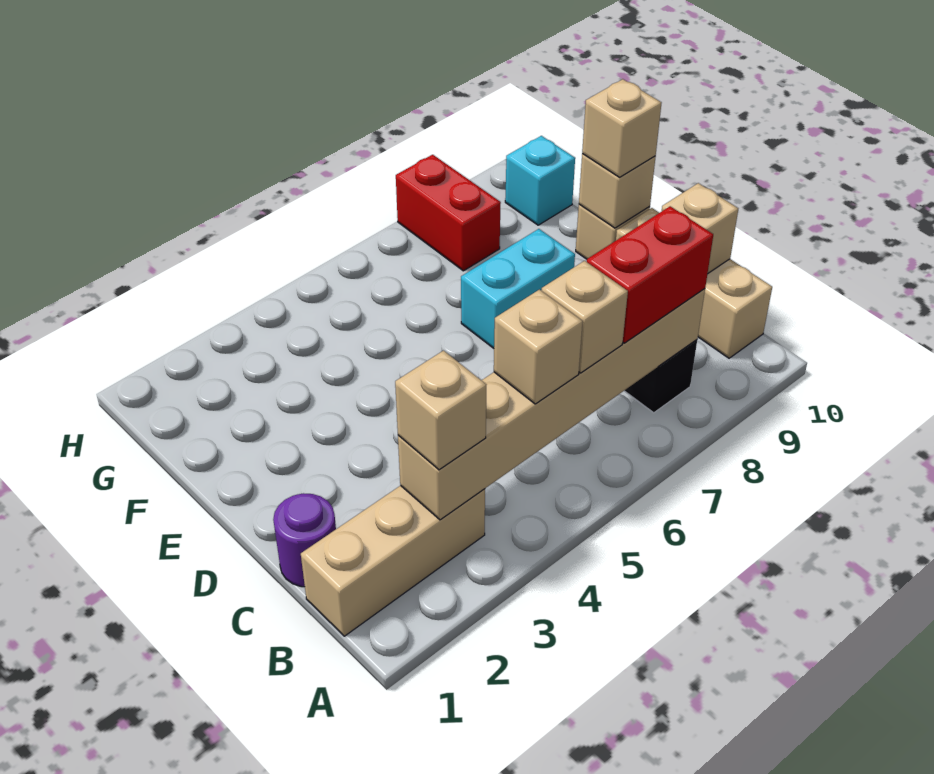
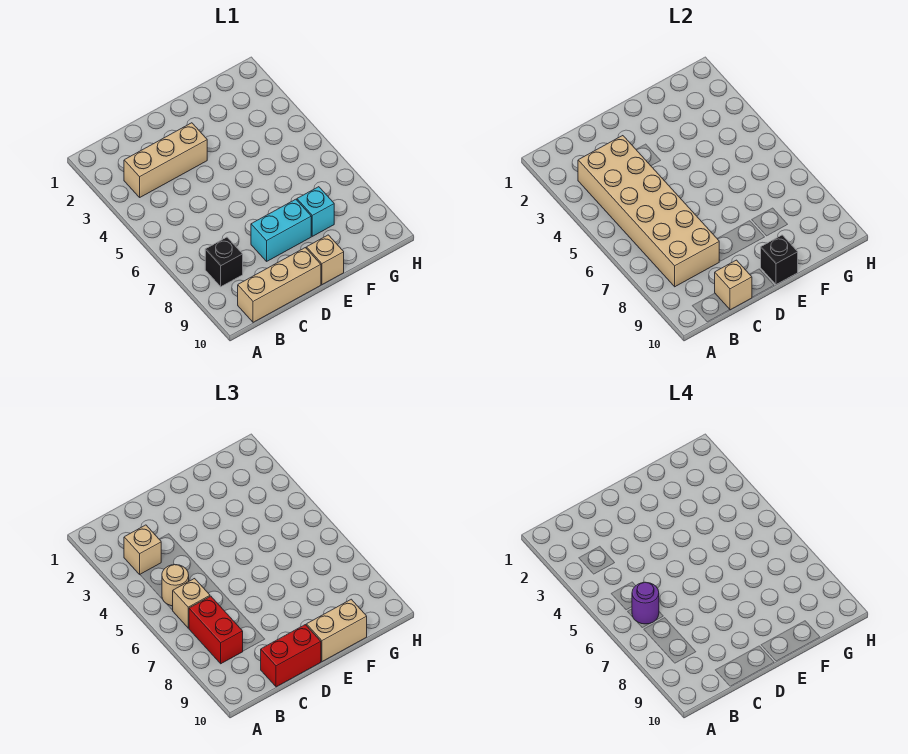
tan 1x3 brick [301,486,485,636] -> tan 1x3 brick turned to [124,123,207,197]
tan 1x6 brick [398,289,705,520] -> tan 2x6 brick [578,136,719,287]
tan 1x1 brick [494,290,583,404] -> tan 1x1 round brick [162,565,189,606]
purple 1x1 round brick [273,493,336,587] -> purple 1x1 round brick moved to [632,582,659,624]
cyan 1x2 brick [461,229,575,348] -> cyan 1x2 brick turned to [251,199,311,261]
tan 1x1 brick [579,154,656,228] -> black 1x1 brick [761,235,798,285]
tan 1x1 brick [582,79,661,177] -> tan 1x2 brick [307,599,367,662]
red 1x2 brick [396,155,501,271] -> red 1x2 brick moved to [261,625,321,687]
cyan 1x1 brick [505,136,575,225] -> cyan 1x1 brick moved to [297,187,334,236]

